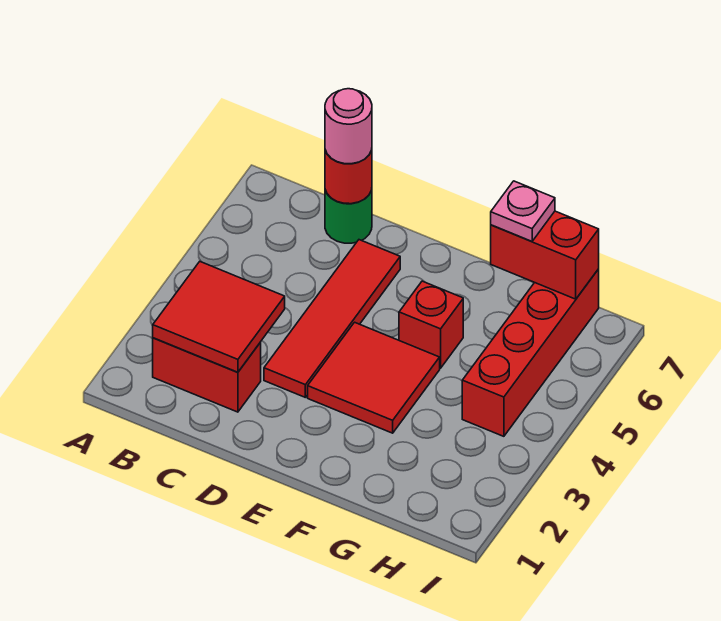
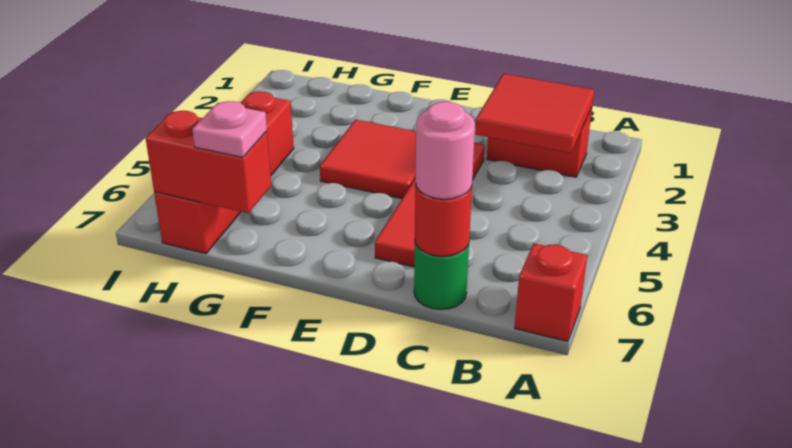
red 1x1 brick [399,281,463,368] -> red 1x1 brick moved to [515,243,587,341]

